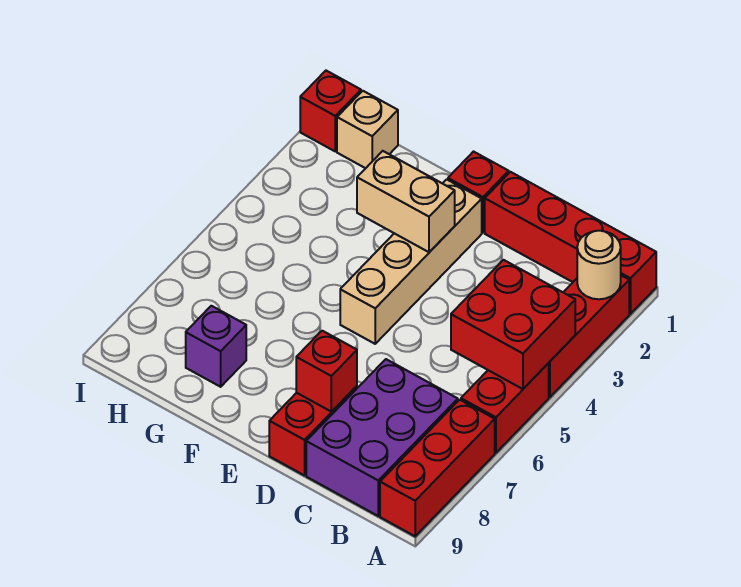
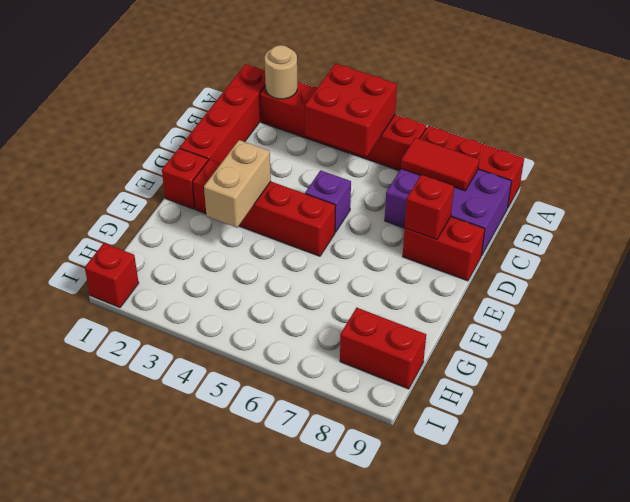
none -> red 1x2 tile [401,137,479,191]
tan 1x4 brick [340,179,482,344] -> red 1x4 brick [193,159,335,256]
purple 1x1 brick [186,306,246,387] -> purple 1x1 brick moved to [305,170,351,232]
tan 1x1 brick [337,91,398,168] -> none
none -> red 1x2 brick [340,307,426,389]

